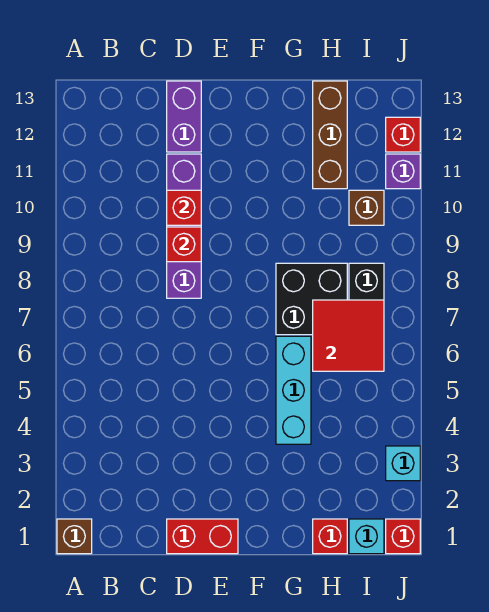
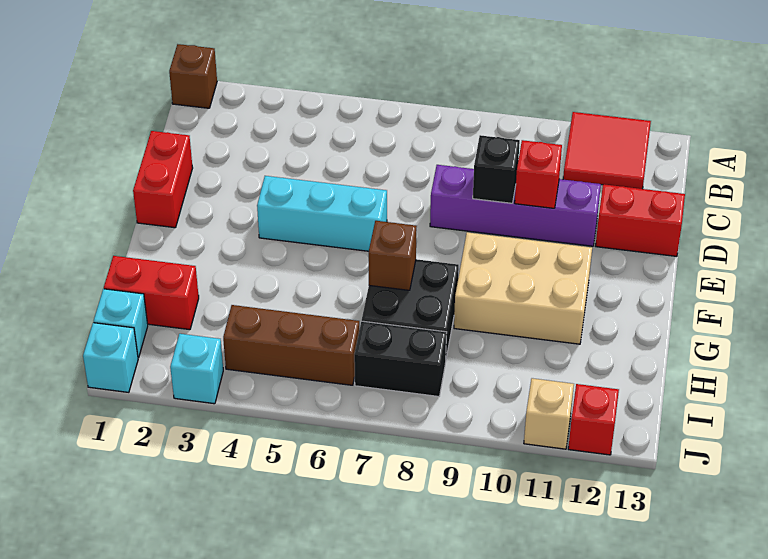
red 1x1 brick [167,227,201,262] -> black 1x1 brick [473,135,520,203]
purple 1x2 brick [167,81,201,152] -> red 1x2 brick [596,184,685,256]
none -> tan 2x3 brick [454,232,592,344]
cyan 1x3 brick [276,336,311,444] -> cyan 1x3 brick moved to [257,176,387,251]
red 1x1 brick [313,519,347,554] -> red 1x2 brick [104,256,199,330]
red 2x2 tile [313,300,384,371] -> red 2x2 tile moved to [563,112,651,189]
brown 1x3 brick [313,81,347,189] -> brown 1x3 brick moved to [223,305,359,385]
brown 1x1 brick [349,190,384,225] -> brown 1x1 brick moved to [369,221,417,290]
red 1x1 brick [386,519,420,554] -> cyan 1x1 brick [83,323,138,392]
purple 1x1 brick [386,154,420,189] -> tan 1x1 brick [524,378,574,449]

